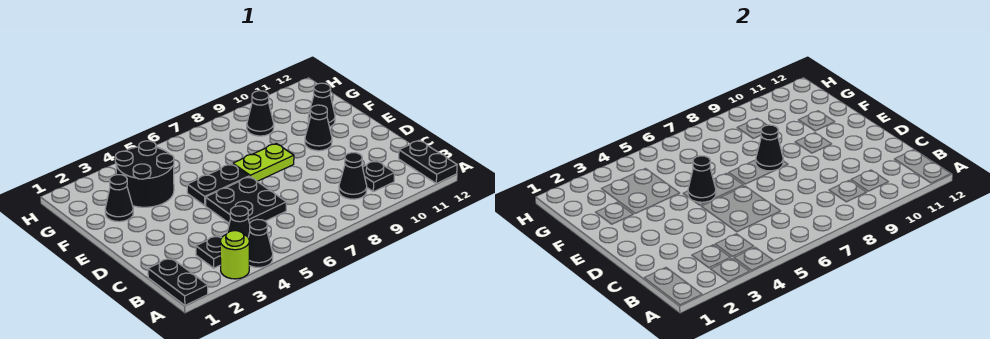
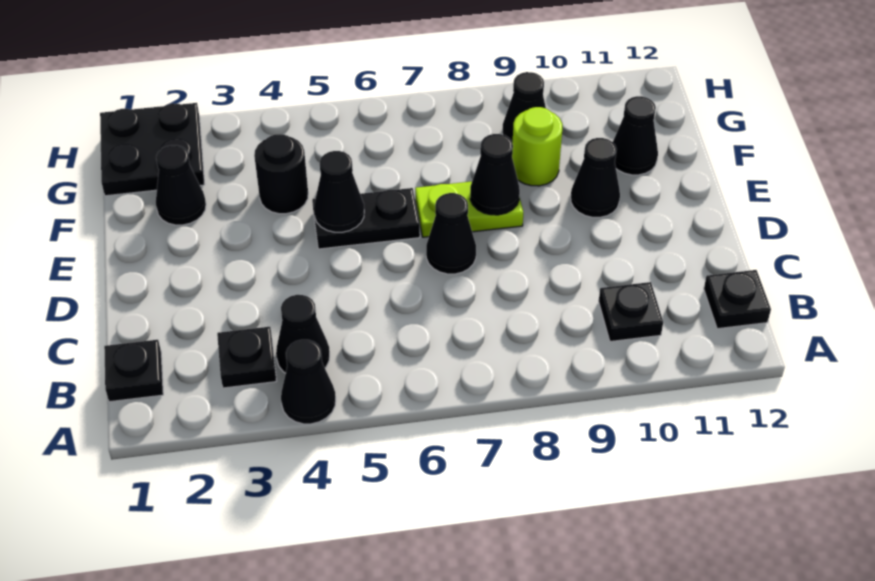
black 1x2 plate [148,258,208,305] -> black 1x1 plate [104,340,163,402]
lime 1x1 round brick [220,231,249,279] -> lime 1x1 round brick moved to [512,107,562,186]
black 1x2 plate [399,140,457,184] -> black 1x1 plate [704,270,771,329]
black 1x1 cone [339,153,367,199] -> black 1x1 cone moved to [426,193,476,274]
black 2x2 plate [206,177,286,224] -> black 2x2 plate moved to [100,103,205,196]
black 2x2 round brick [115,141,174,207] -> black 1x1 round brick [254,134,308,214]

